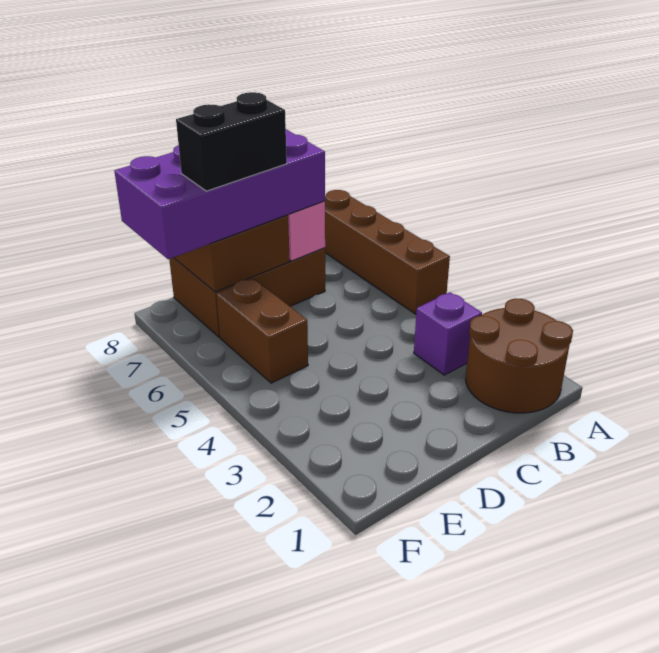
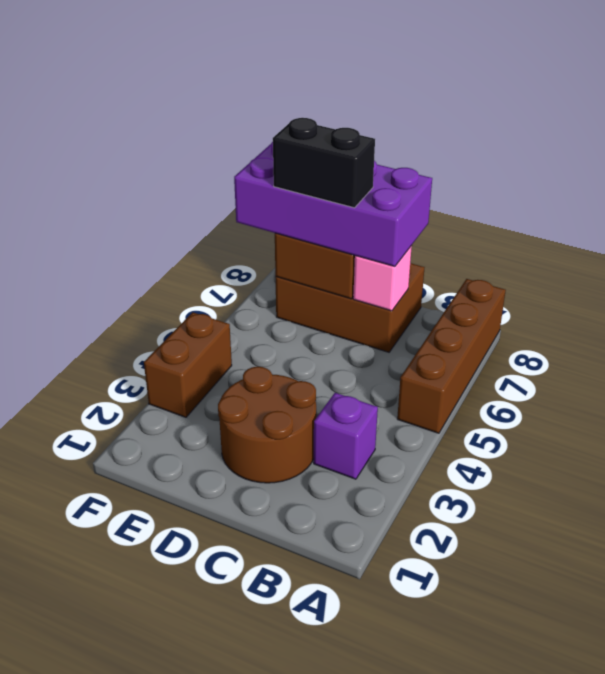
brown 2x2 round brick [466,298,573,413] -> brown 2x2 round brick moved to [218,367,316,483]
brown 1x2 brick [216,279,308,383] -> brown 1x2 brick moved to [144,312,232,417]

